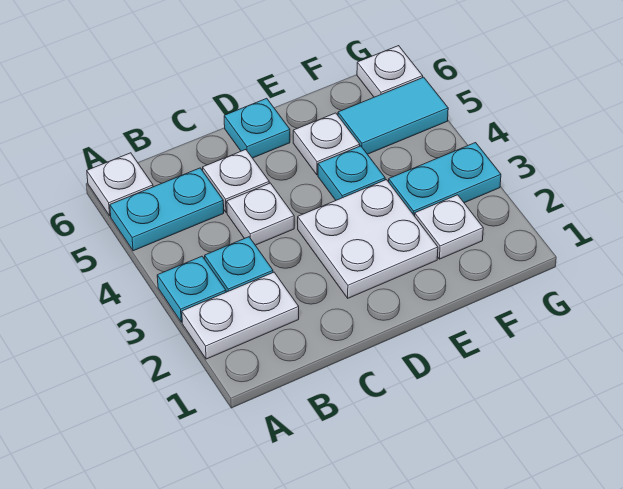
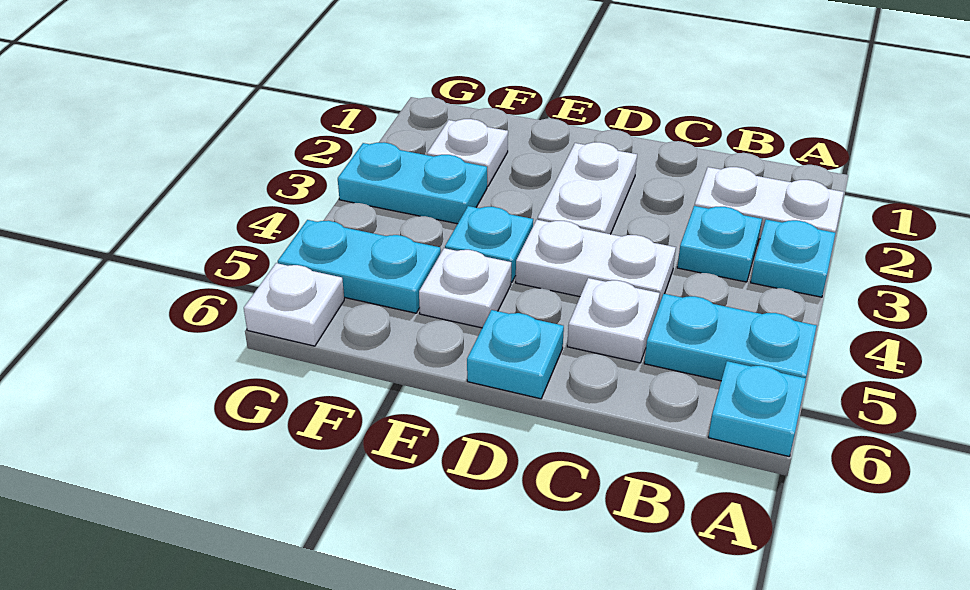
white 1x1 plate [87,153,153,216] -> cyan 1x1 plate [708,361,806,456]
white 1x1 plate [227,183,294,245] -> white 1x2 plate [516,220,676,308]
white 2x2 plate [298,180,438,298] -> white 1x2 plate [537,142,637,234]
cyan 1x2 tile [338,77,448,154] -> cyan 1x2 plate [278,220,441,313]

